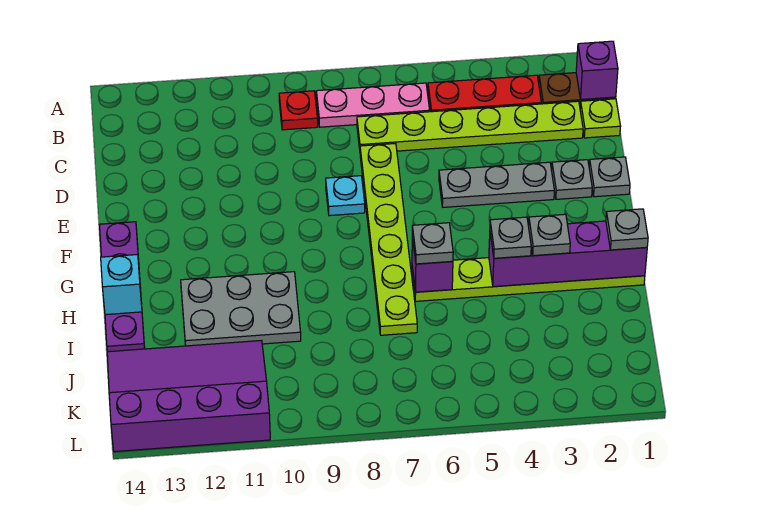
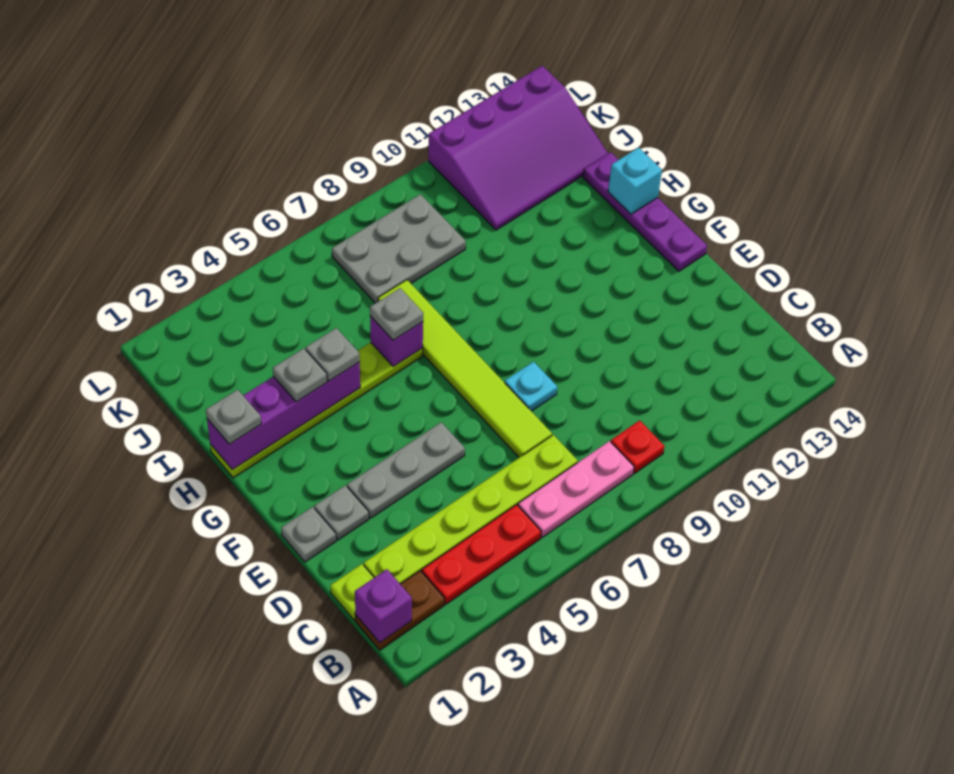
lime 1x6 plate [360,143,417,335] -> lime 1x6 tile [378,280,552,457]
grey 2x3 plate [181,272,301,346] -> grey 2x3 plate moved to [332,194,466,303]

